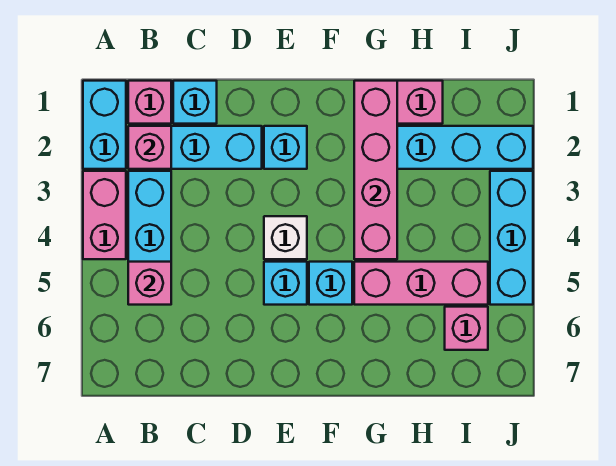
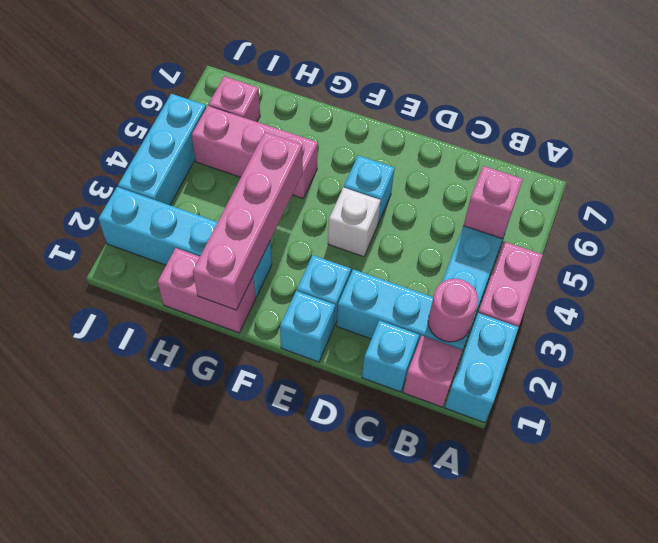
pink 1x1 brick [128,126,171,169] -> pink 1x1 round brick [428,279,478,342]
cyan 1x1 brick [309,262,352,305] -> cyan 1x1 brick moved to [280,291,335,362]

